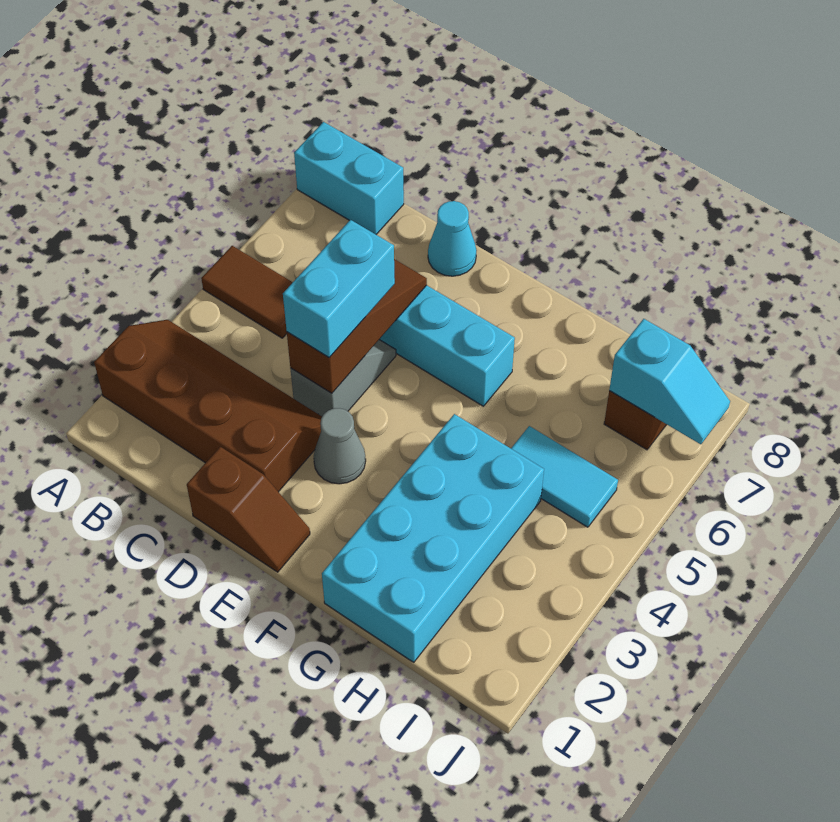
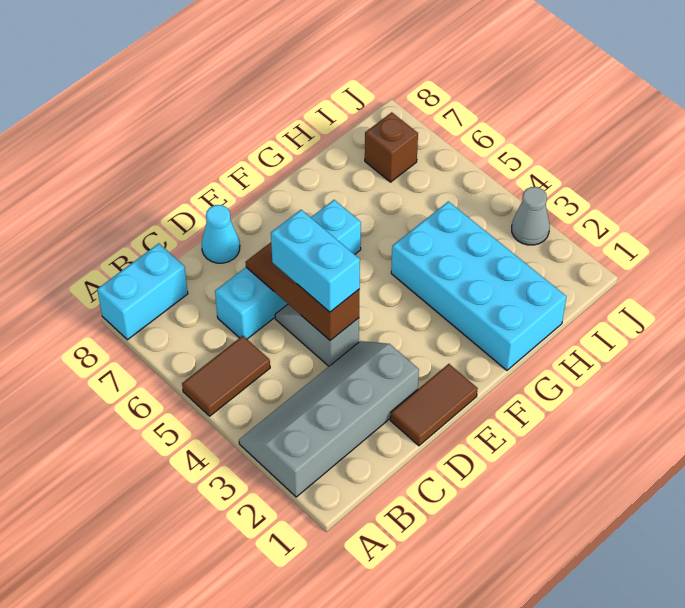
brown 2x4 slope [94,320,322,492] -> grey 2x4 slope [239,341,419,497]
brown 1x2 slope [187,447,310,572] -> brown 1x2 tile [390,364,478,446]
grey 1x1 cone [314,408,366,484] -> grey 1x1 cone moved to [512,187,550,245]
cyan 1x2 tile [511,426,618,527] -> none
cyan 1x2 slope [609,319,730,444] -> none

